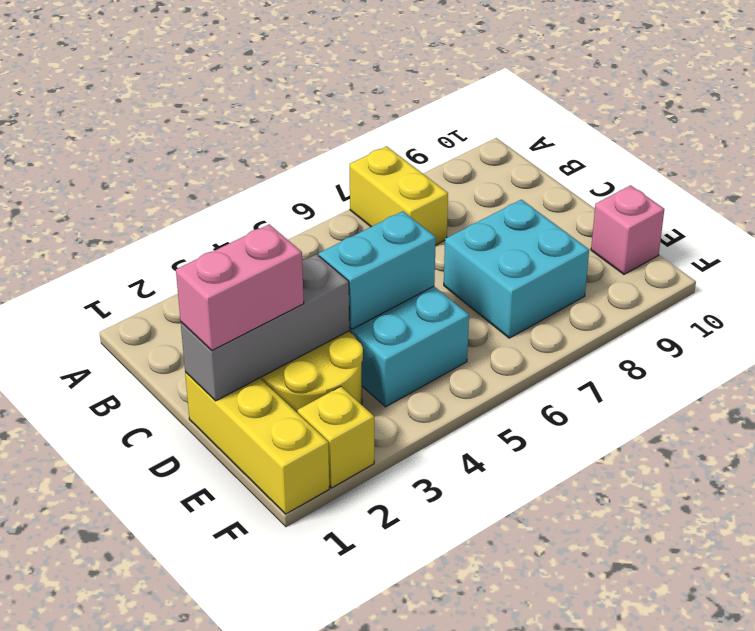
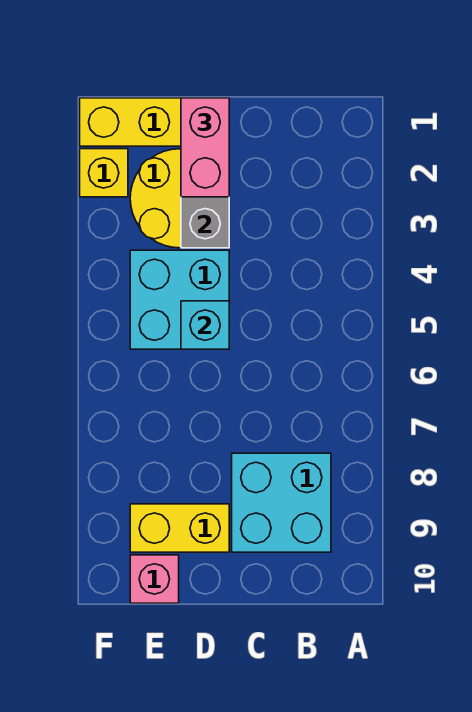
yellow 1x2 brick [350,146,448,245] -> yellow 1x2 brick moved to [130,504,229,552]
cyan 1x2 brick [319,211,436,329] -> cyan 1x1 brick [181,301,229,349]
cyan 2x2 brick [444,200,589,338] -> cyan 2x2 brick moved to [232,453,331,552]

